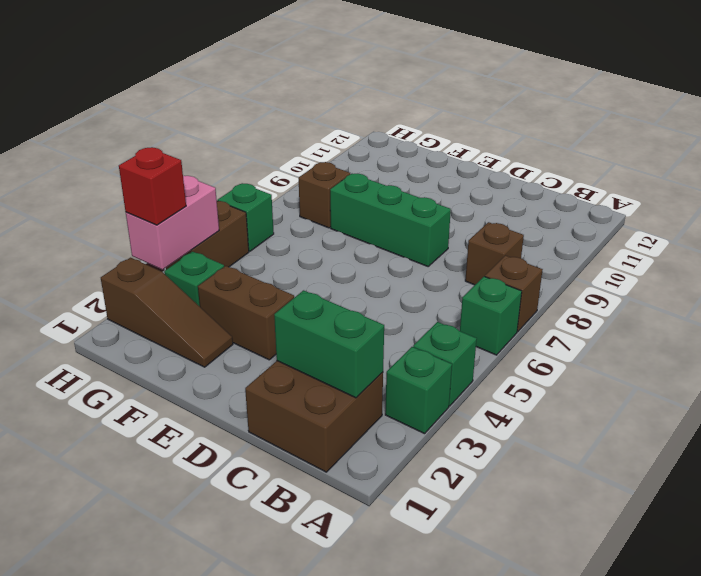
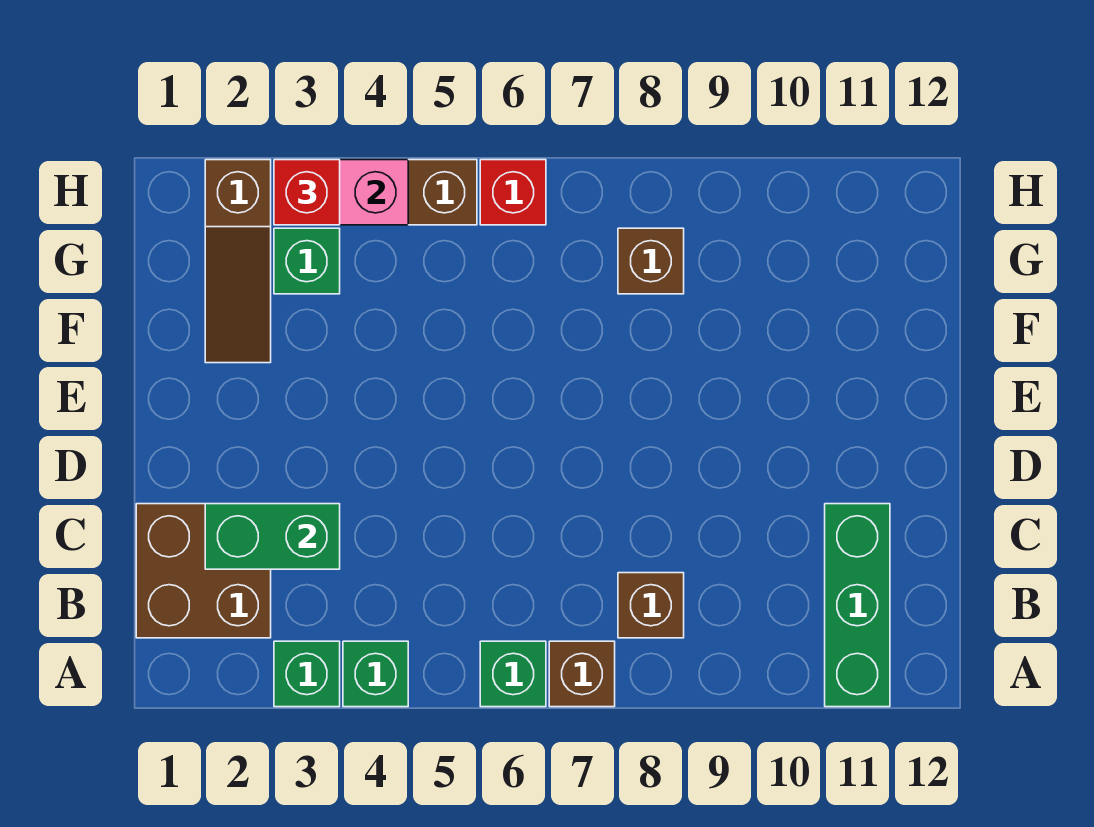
green 1x2 brick [274,290,384,398] -> green 1x2 brick turned to [205,504,340,569]
green 1x3 brick [330,174,451,266] -> green 1x3 brick moved to [825,504,890,707]
brown 1x2 brick [198,266,294,360] -> none
green 1x1 brick [218,183,274,251] -> red 1x1 brick [480,160,546,225]

